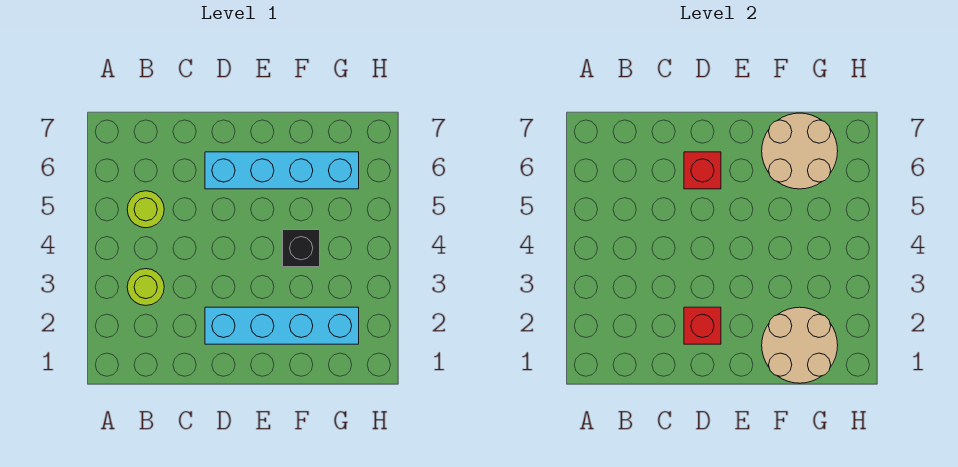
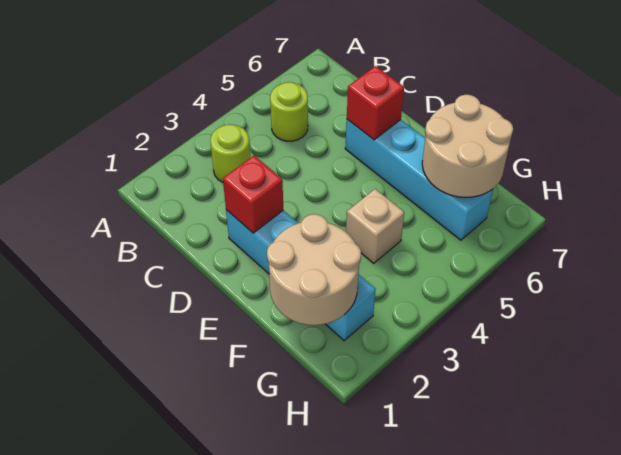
black 1x1 brick [283,230,320,267] -> tan 1x1 brick [346,189,404,263]

